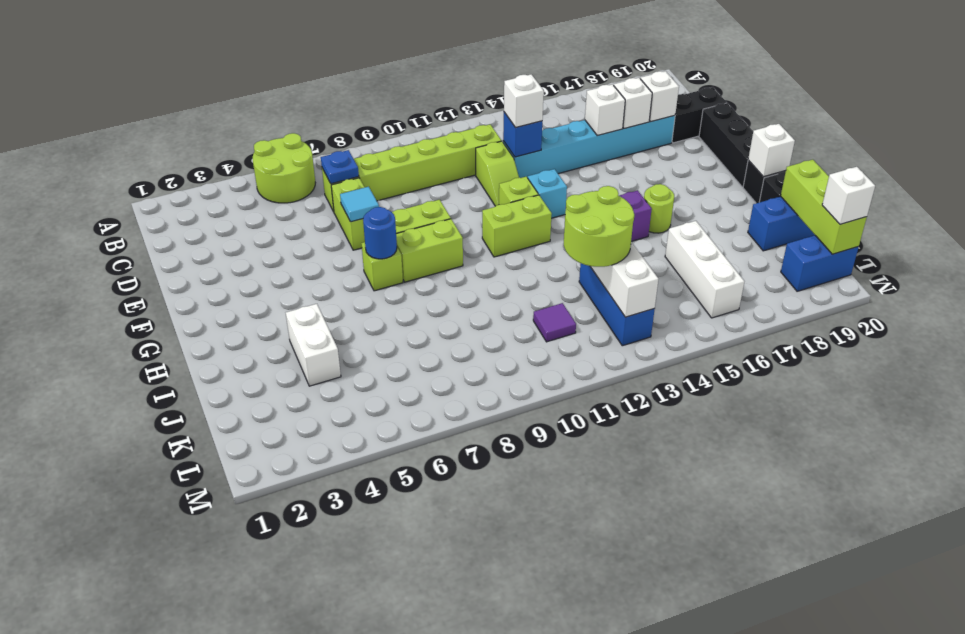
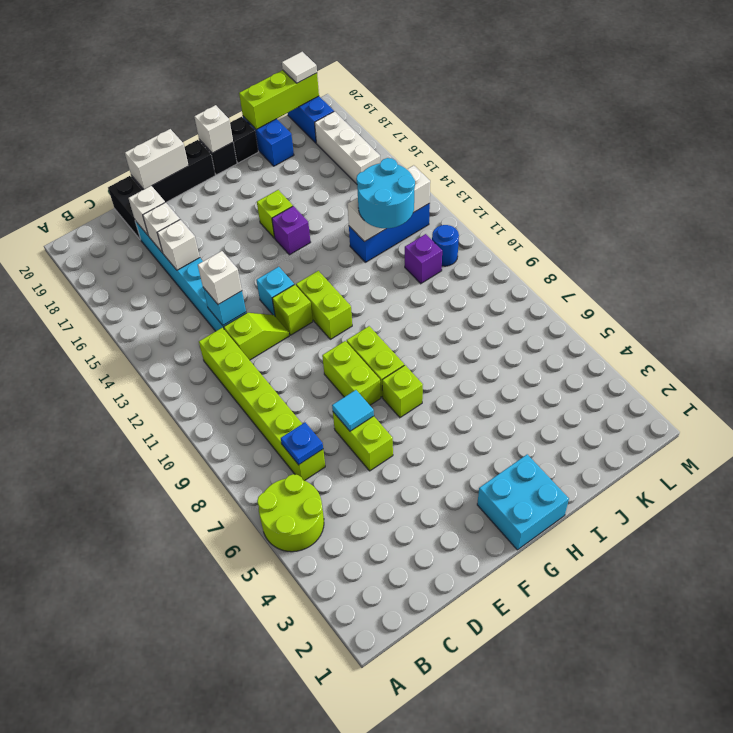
lime 1x2 brick [331,178,365,250] -> lime 1x2 brick turned to [333,412,393,471]
blue 1x1 brick [503,112,542,157] -> cyan 1x1 brick [203,288,246,325]
none -> cyan 2x2 brick [477,454,569,550]
blue 1x1 round brick [363,207,397,259] -> blue 1x1 round brick moved to [432,225,459,266]
lime 1x1 round brick [644,184,674,233] -> lime 1x1 brick [257,190,293,238]
white 1x2 brick [286,304,341,386] -> white 1x2 brick moved to [125,129,189,189]
lime 2x2 round brick [564,186,634,267] -> cyan 2x2 round brick [356,158,415,228]
white 1x3 brick [665,221,744,318] -> white 1x3 brick turned to [315,111,380,184]
purple 1x1 tile [533,303,576,342] -> purple 1x1 brick [405,234,442,284]
white 1x1 brick [822,167,875,224] -> white 1x1 tile [282,52,317,83]

